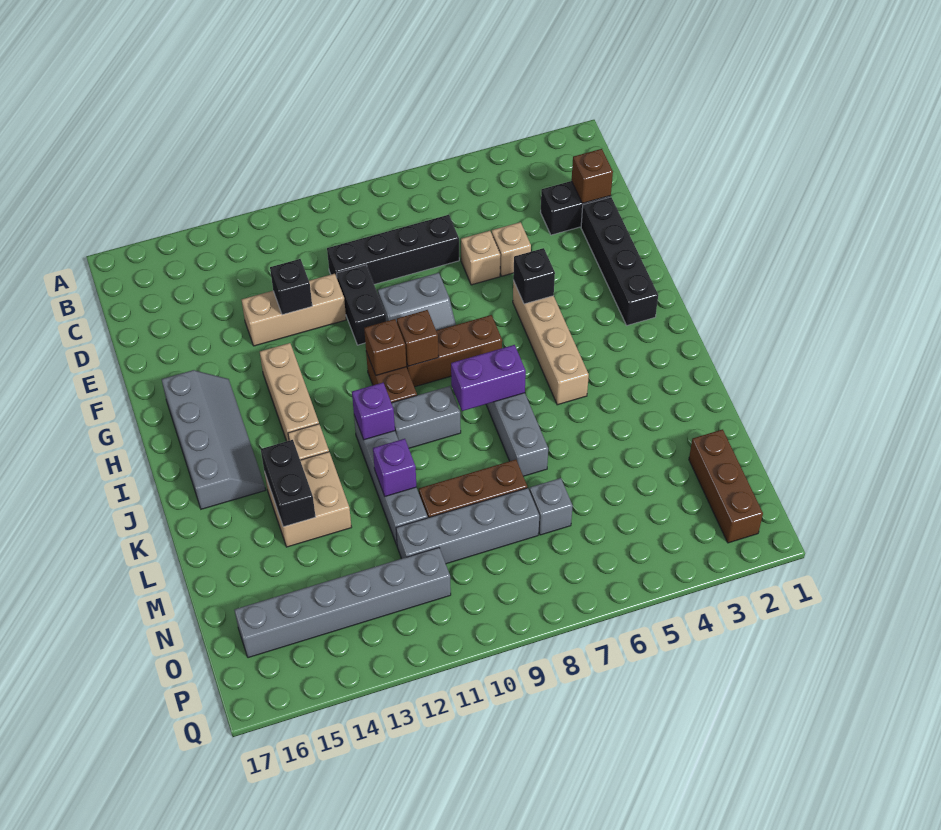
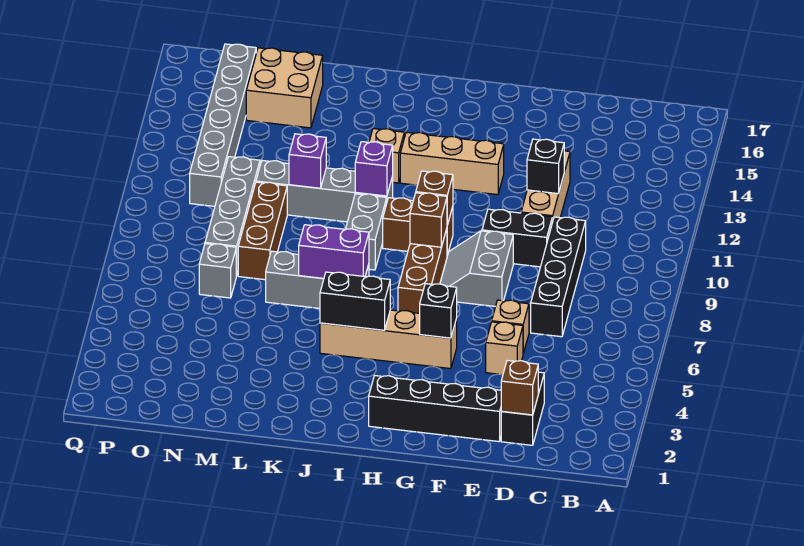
grey 2x4 slope [162,370,265,509] -> none
purple 1x2 brick [451,345,526,411] -> purple 1x2 brick turned to [299,225,369,278]
tan 2x2 brick [265,452,352,547] -> tan 2x2 brick moved to [246,48,323,128]
black 1x2 brick [261,440,316,527] -> black 1x2 brick moved to [320,272,390,330]
brown 1x3 brick [689,429,763,543] -> none

